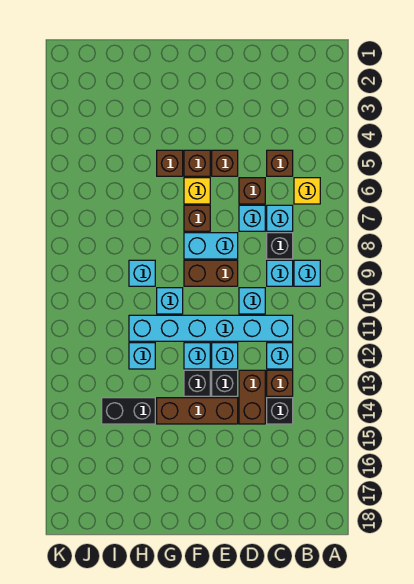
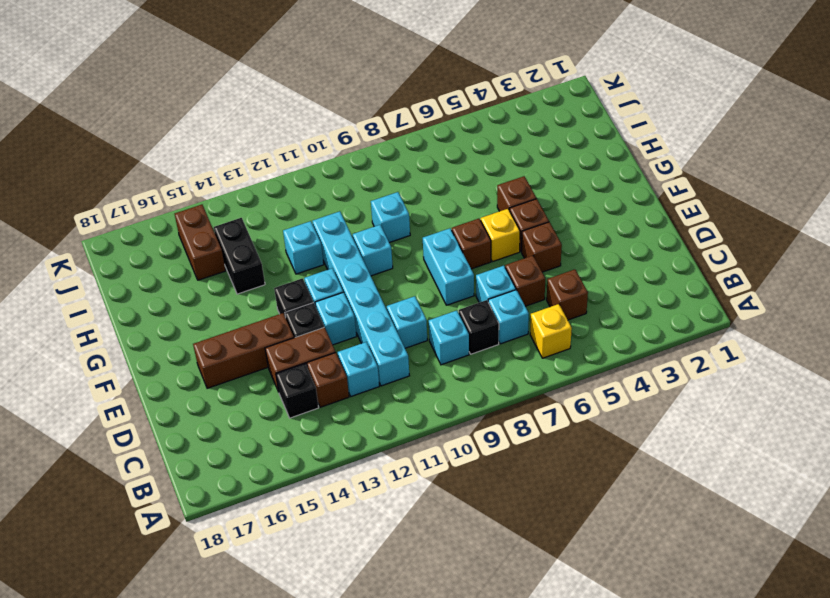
cyan 1x1 brick [294,260,320,286] -> none
brown 1x2 brick [184,260,238,286] -> brown 1x2 brick moved to [175,205,226,280]
brown 1x3 brick [157,398,238,424] -> brown 1x3 brick turned to [193,313,294,388]

